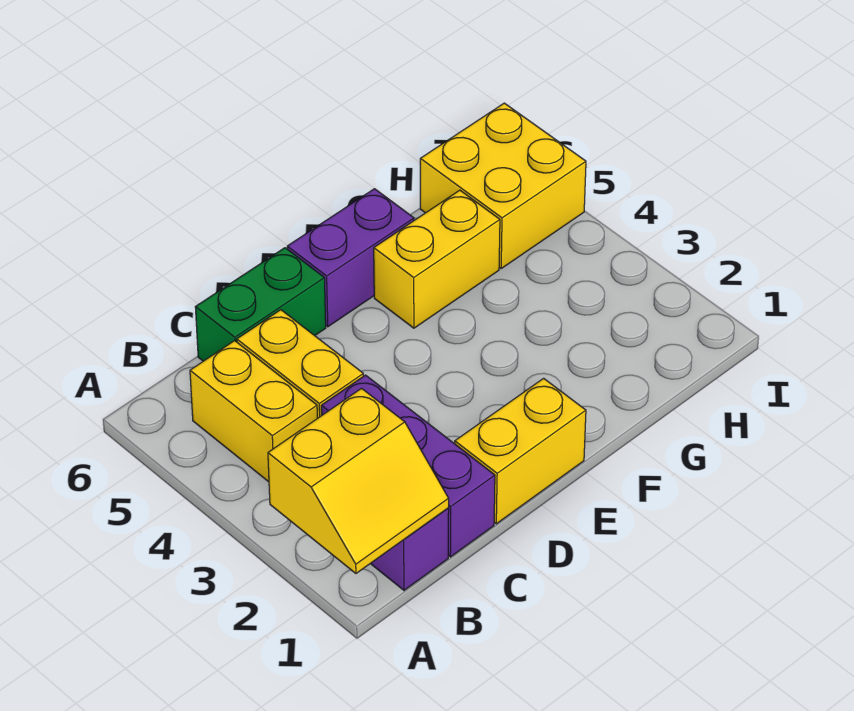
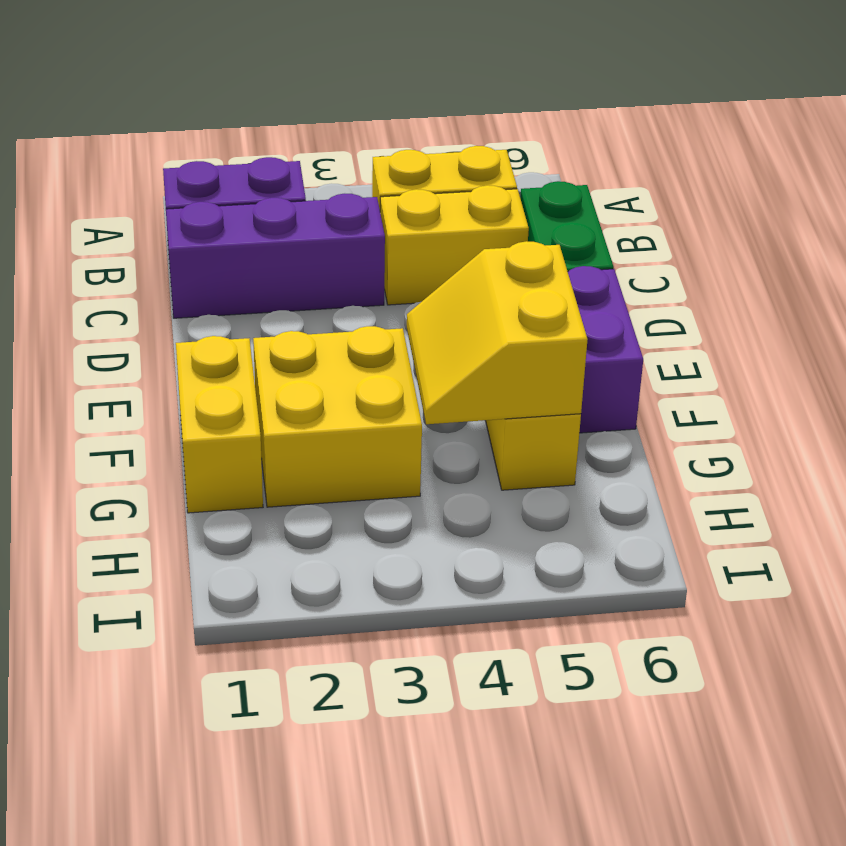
yellow 2x2 slope [268,389,449,573] -> yellow 2x2 slope moved to [407,241,588,424]
yellow 1x2 brick [455,378,586,524] -> yellow 1x2 brick moved to [176,336,263,513]
yellow 2x2 brick [420,103,586,268] -> yellow 2x2 brick moved to [253,326,422,507]

